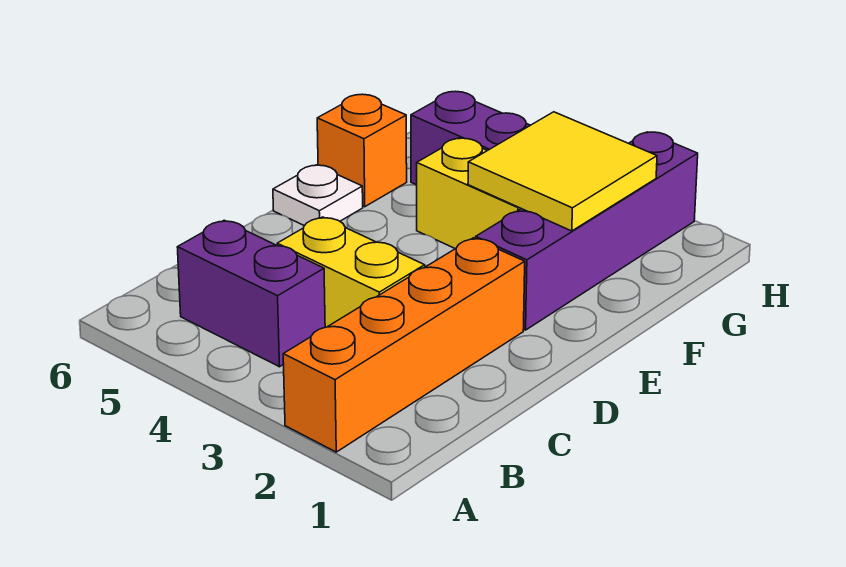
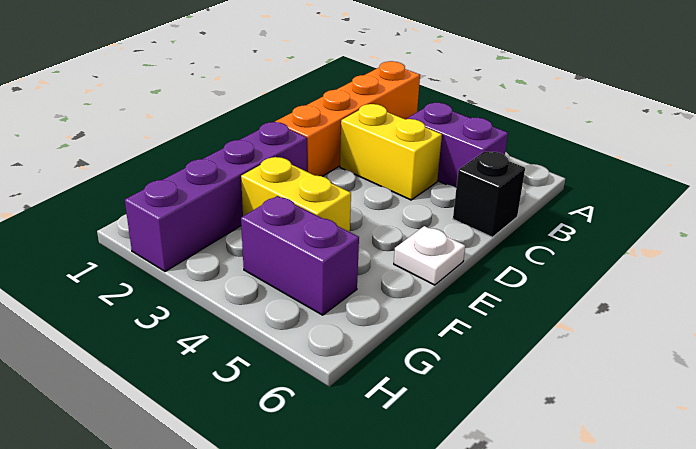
none -> black 1x1 brick [453,151,525,237]
yellow 2x2 tile [468,112,657,231] -> none
orange 1x1 brick [317,94,407,207] -> none

